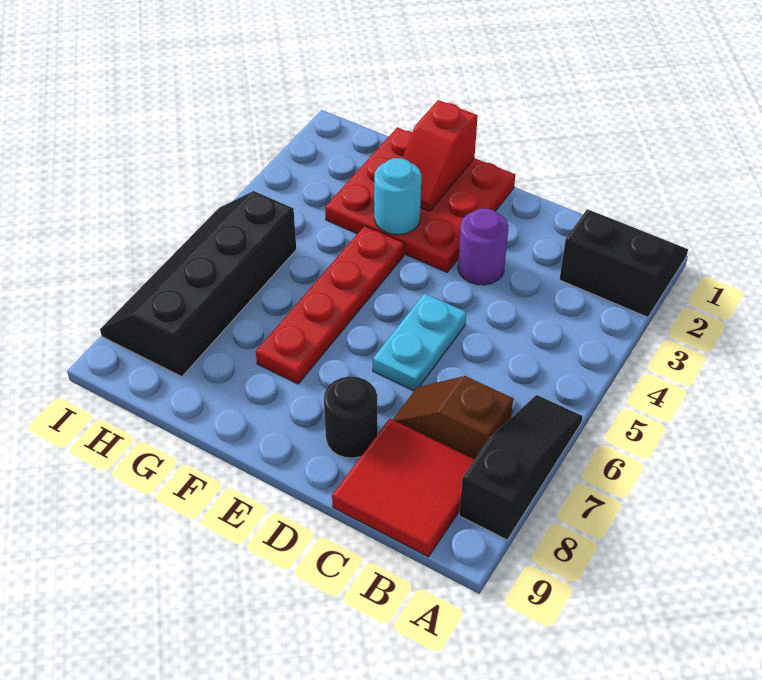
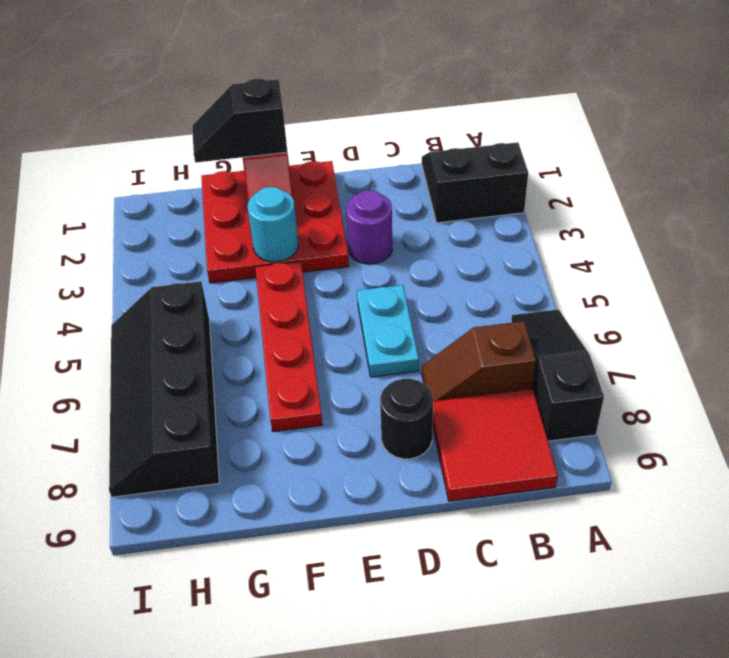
none -> black 1x2 slope [192,78,287,162]

